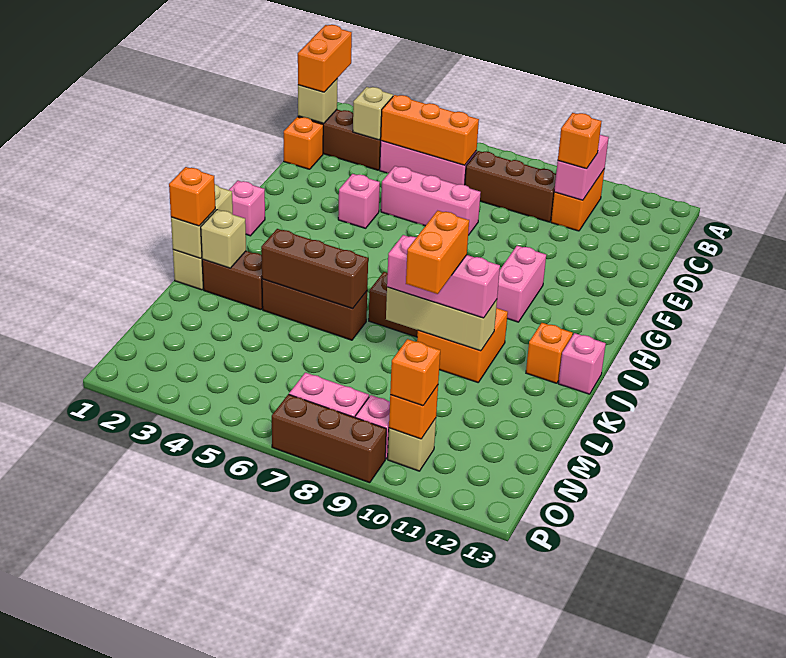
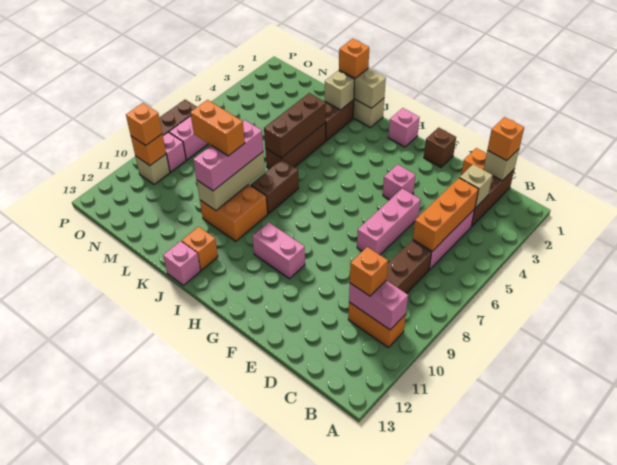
orange 1x2 brick [298,25,352,92] -> orange 1x1 brick [487,117,524,161]
none -> brown 1x1 brick [424,128,456,167]

